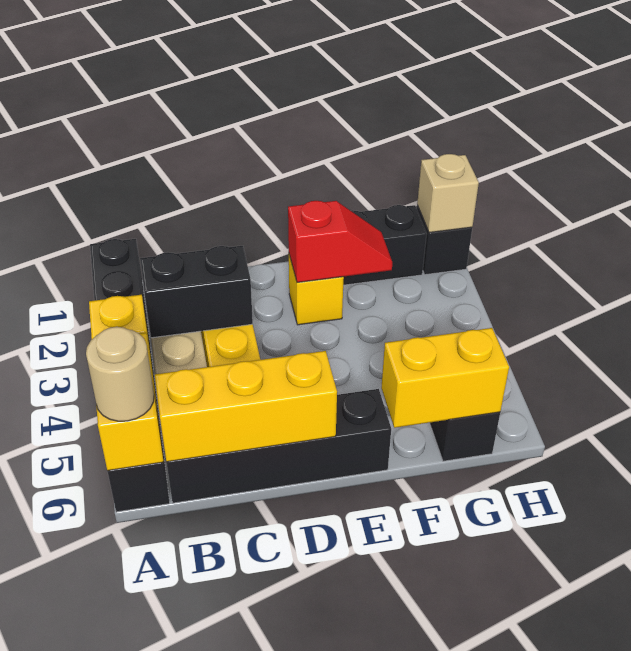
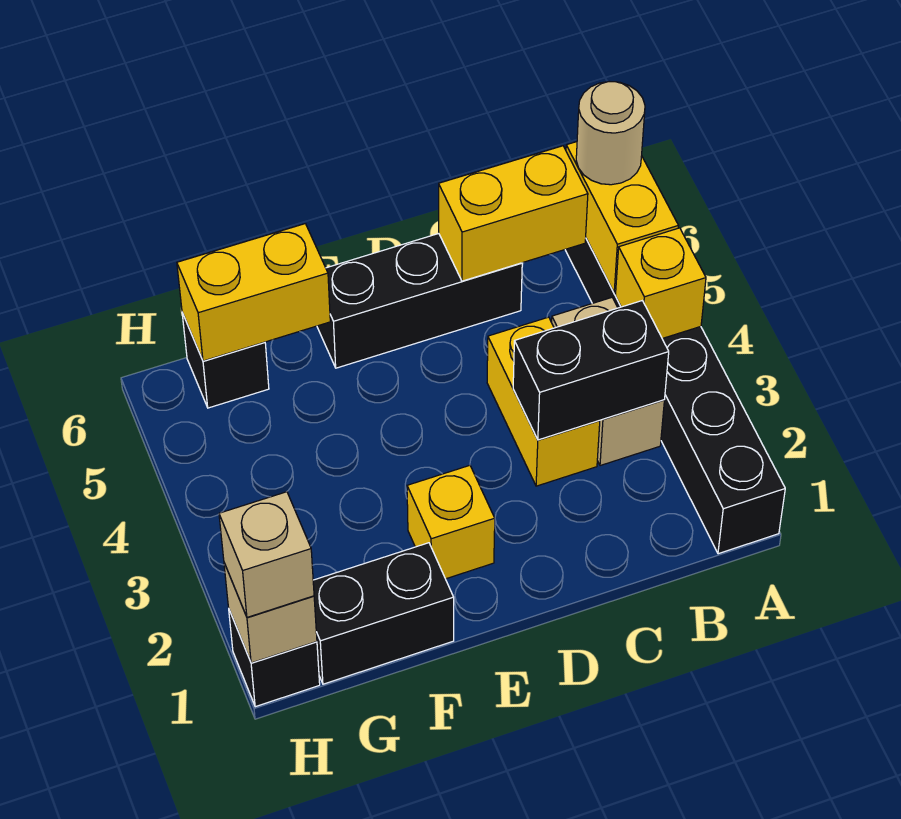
black 1x4 brick [167,389,391,503] -> black 1x3 brick [317,234,522,368]
yellow 1x3 brick [155,351,337,462] -> yellow 1x2 brick [439,146,588,281]
red 1x2 slope [288,201,392,282] -> none
none -> tan 1x1 brick [219,492,314,617]

